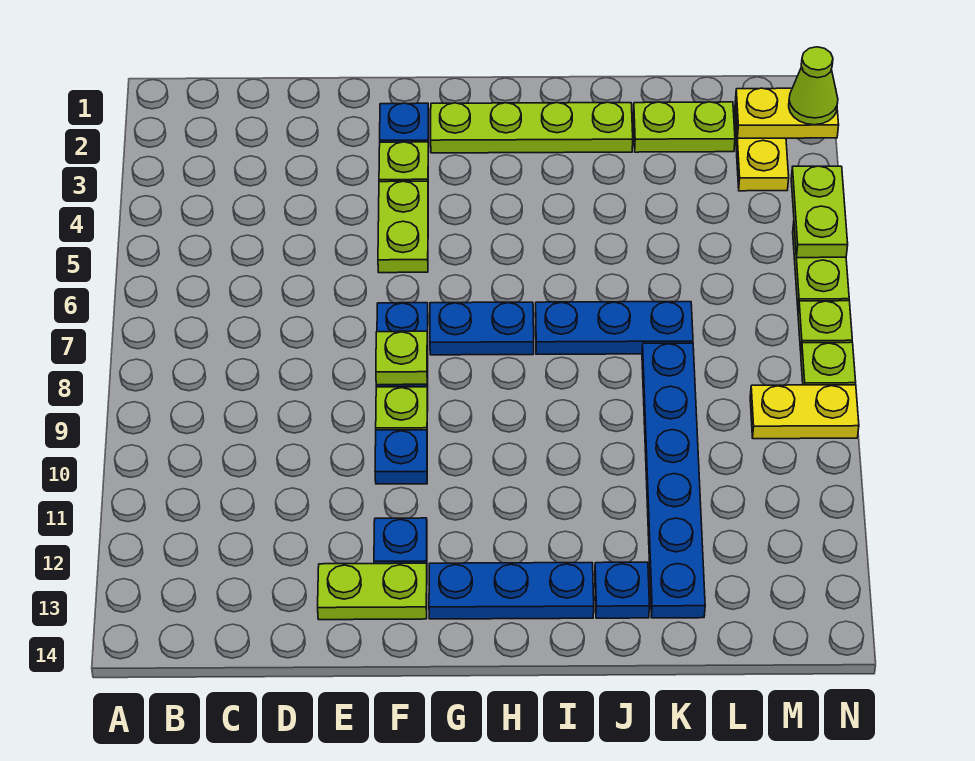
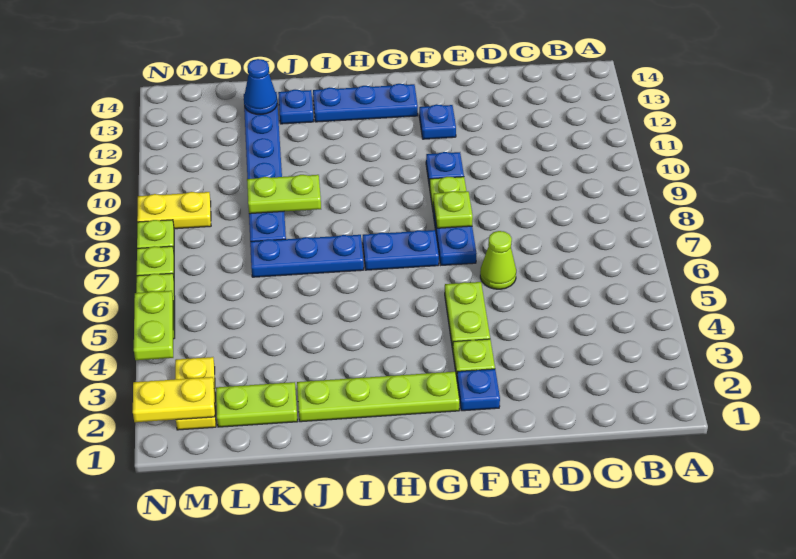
lime 1x2 plate [318,563,427,620] -> lime 1x2 plate moved to [247,175,321,214]
none -> blue 1x1 cone [244,59,277,115]
lime 1x1 cone [789,47,838,125] -> lime 1x1 cone moved to [480,231,516,289]

